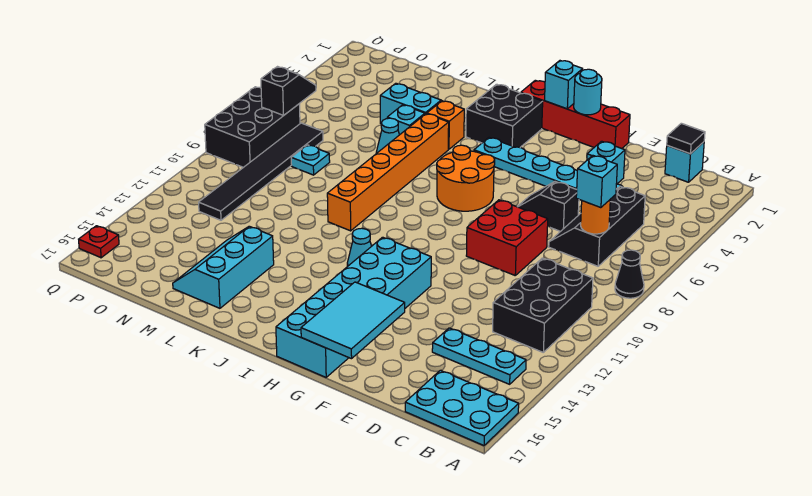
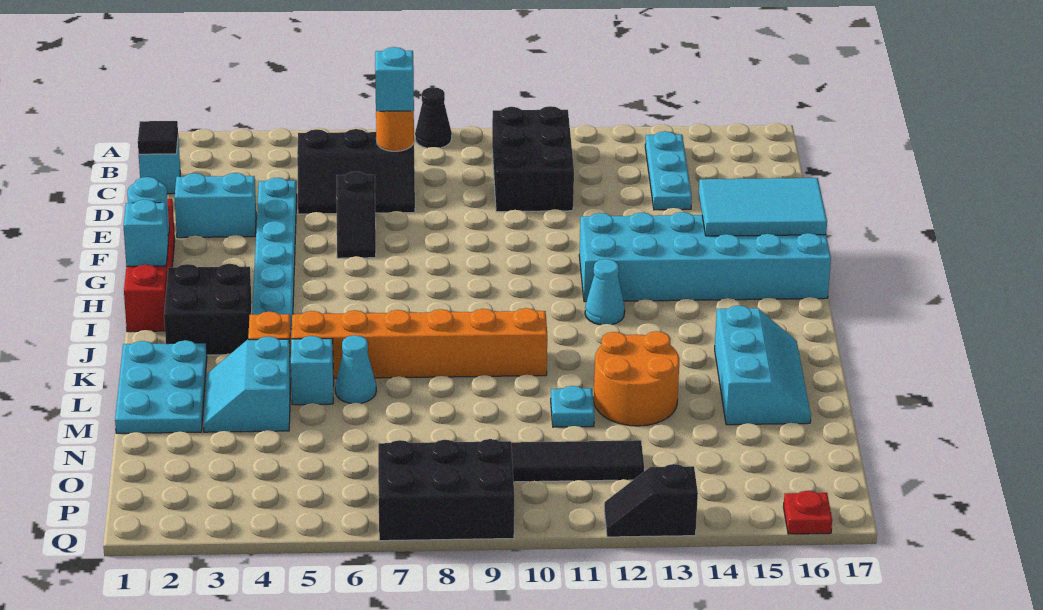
cyan 2x3 plate [405,370,519,445] -> cyan 2x3 plate moved to [115,340,207,433]
black 2x3 brick [493,258,593,352] -> black 2x3 brick turned to [492,106,574,212]
cyan 1x1 brick [587,141,625,184] -> cyan 1x2 brick [175,173,256,238]
red 2x2 brick [466,200,548,275] -> none
orange 2x2 round brick [437,145,495,211] -> orange 2x2 round brick moved to [594,331,679,426]
cyan 2x3 slope [173,226,274,308] -> cyan 2x3 slope turned to [715,305,811,425]
cyan 1x1 plate [291,145,330,175] -> cyan 1x1 plate moved to [551,386,594,427]
black 1x2 slope [261,67,316,115] -> black 1x2 slope moved to [604,464,698,537]

